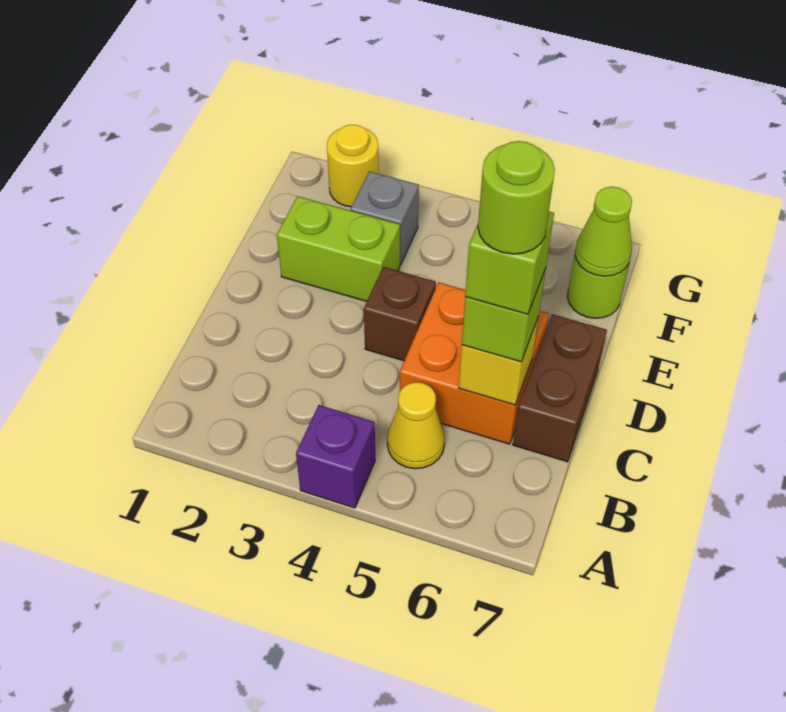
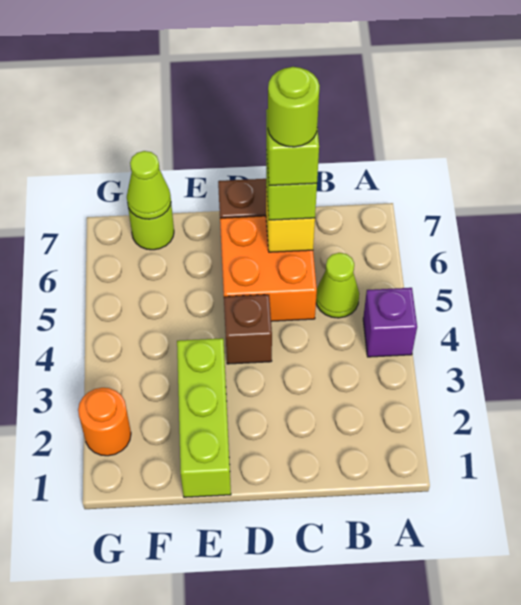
yellow 1x1 cone [387,382,445,469] -> lime 1x1 cone [316,253,359,318]
lime 1x2 brick [277,196,400,301] -> lime 1x3 brick [177,338,231,497]
grey 1x1 brick [351,171,419,265] -> none
yellow 1x1 round brick [327,125,379,207] -> orange 1x1 round brick [78,388,131,456]

